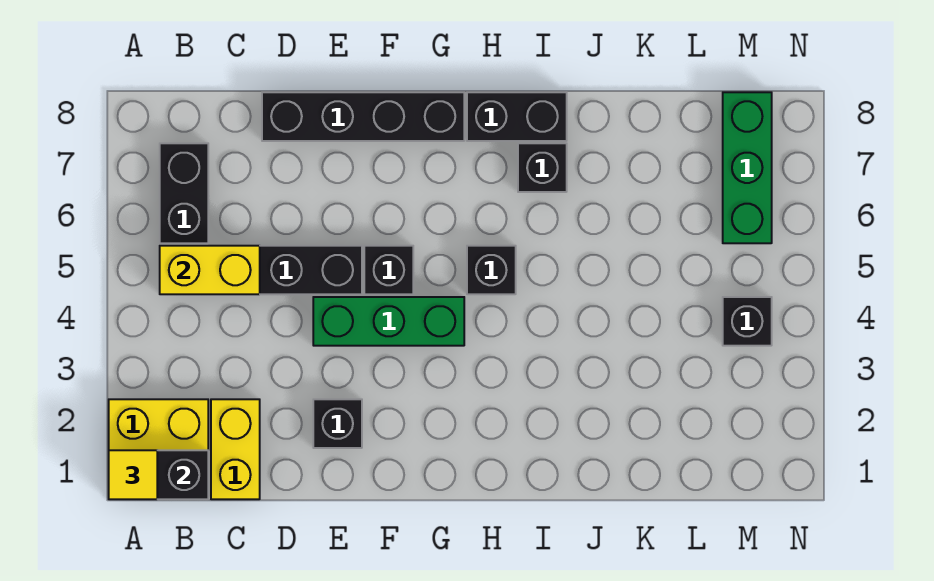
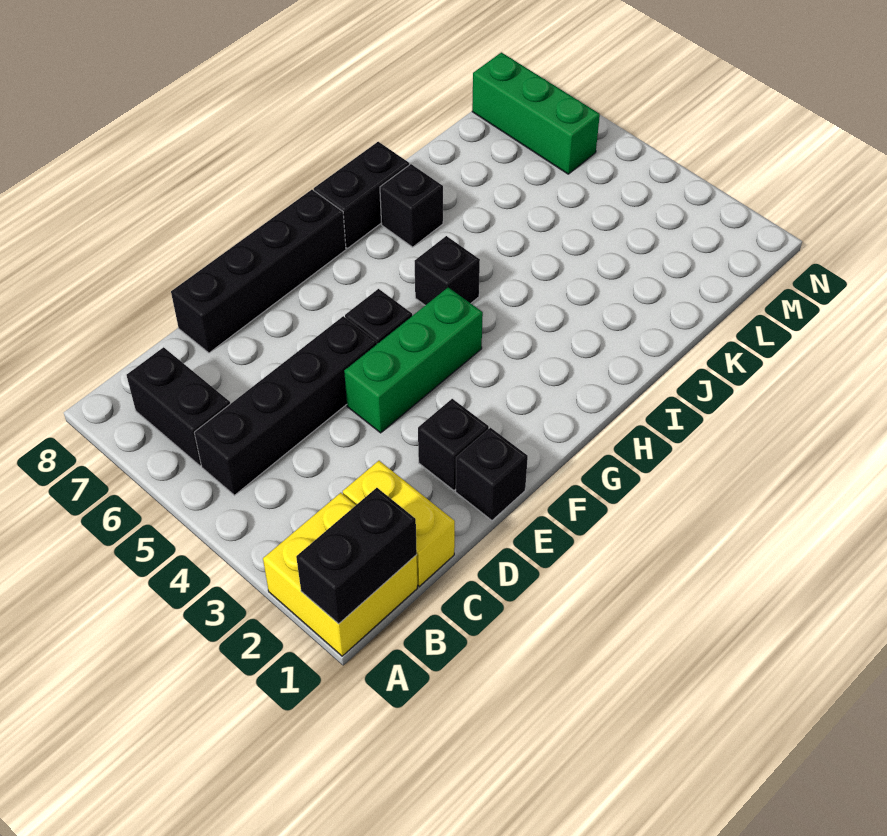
yellow 1x1 tile [109,450,157,499] -> none
yellow 1x2 brick [160,246,260,294] -> none
black 1x1 brick [723,297,772,346] -> black 1x1 brick moved to [456,428,528,520]

